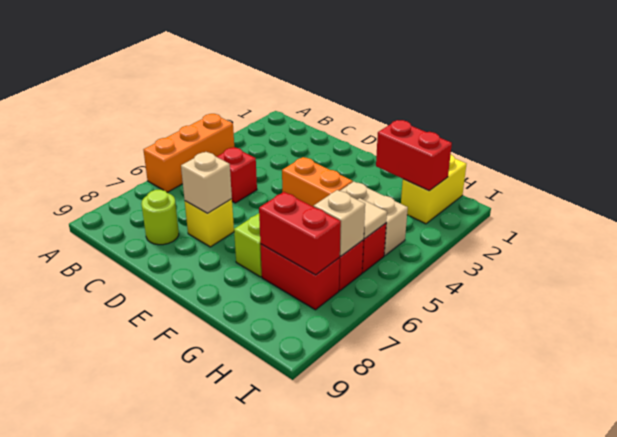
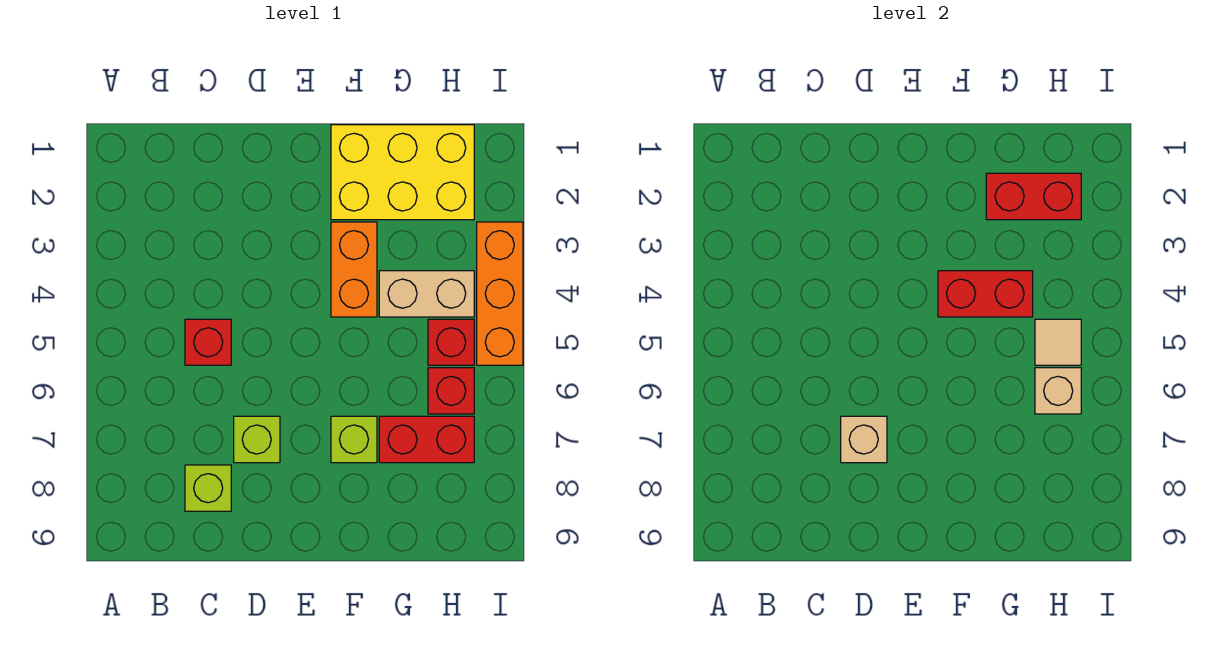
orange 1x3 brick [144,114,234,192] -> orange 1x3 brick moved to [477,222,523,365]
lime 1x1 round brick [141,190,179,245] -> lime 1x1 brick [185,465,231,511]
yellow 1x1 brick [185,199,234,247] -> lime 1x1 brick [234,416,280,463]
orange 1x2 brick [282,157,353,207] -> orange 1x2 brick turned to [331,222,377,317]
red 1x2 brick [259,192,341,275] -> red 1x2 brick moved to [938,271,1033,317]
yellow 1x2 brick [401,155,466,224] -> yellow 2x3 brick [331,125,474,220]

